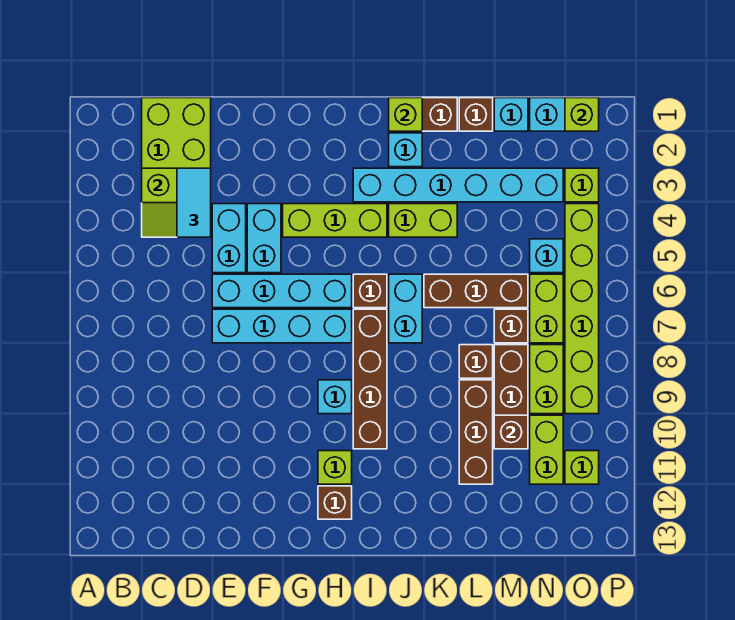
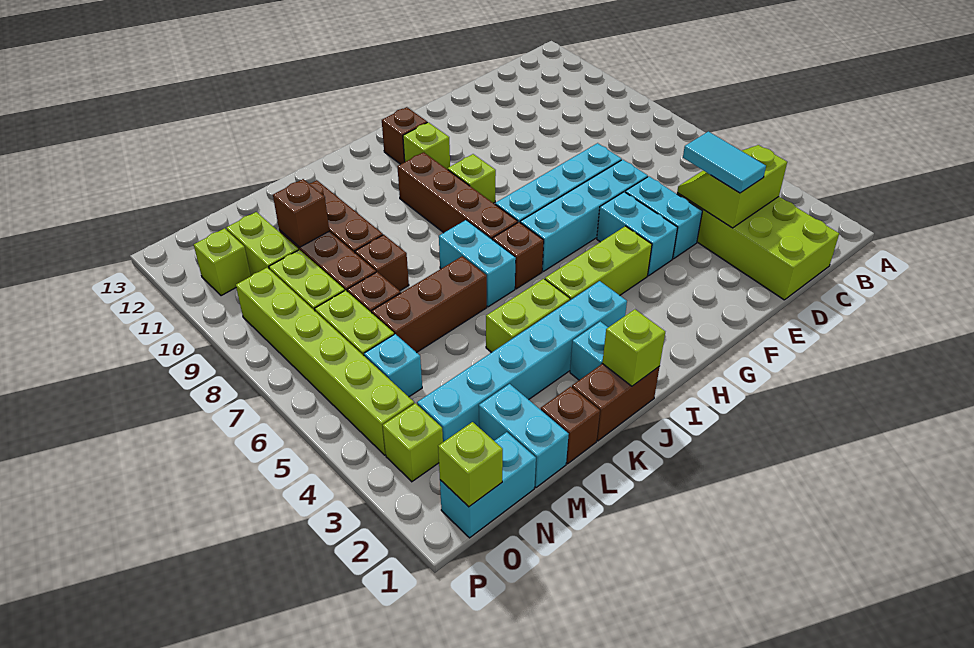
cyan 1x1 brick [318,380,352,414] -> lime 1x1 brick [448,154,496,203]
cyan 1x1 brick [494,98,528,131] -> cyan 1x2 brick [479,384,569,488]

